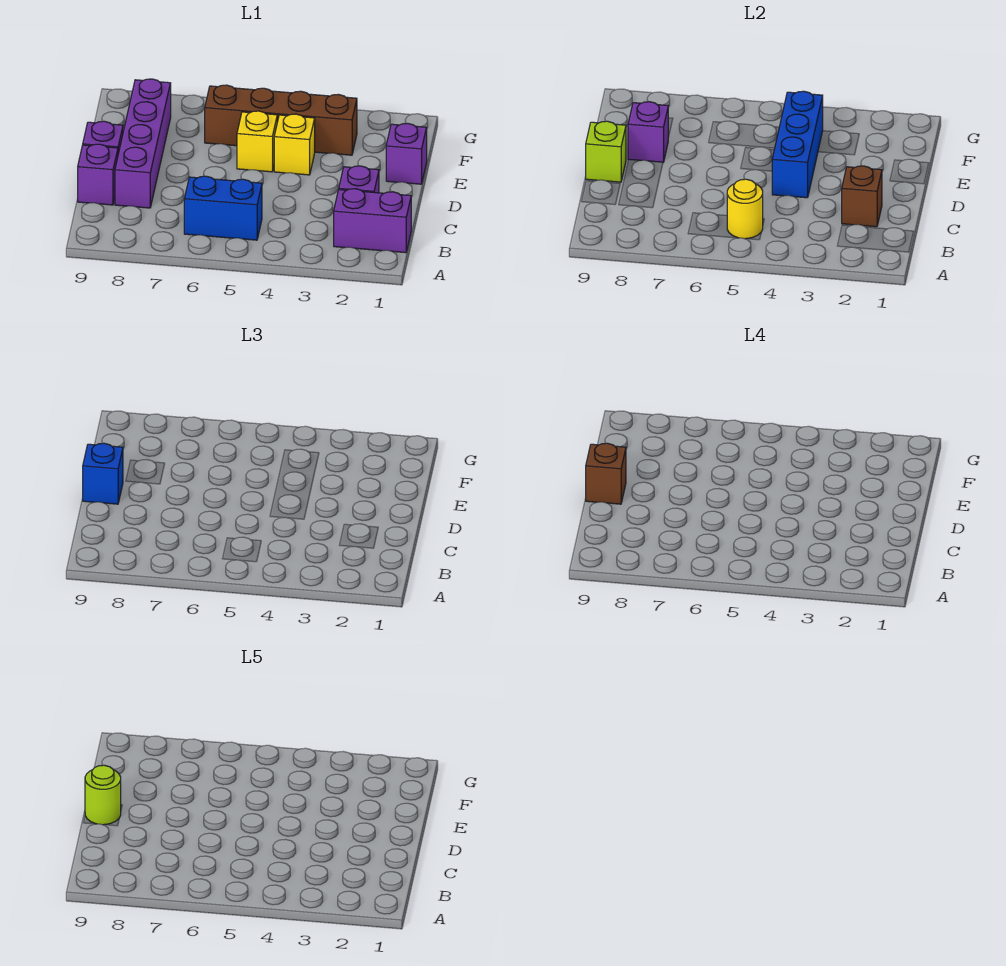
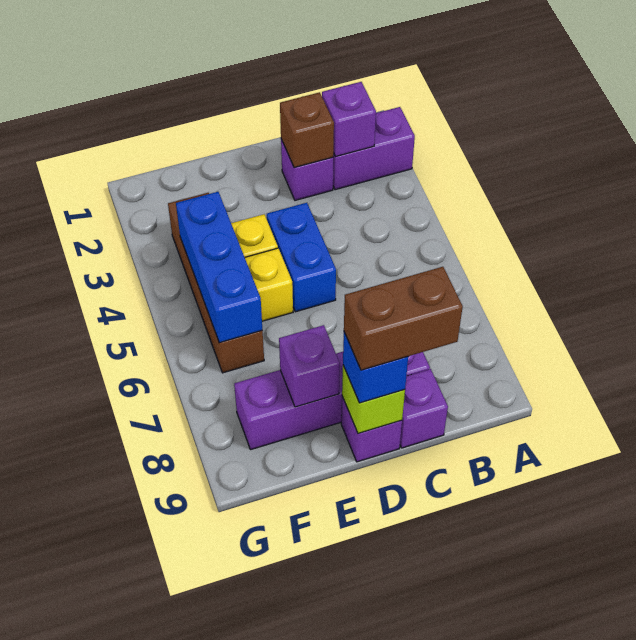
purple 1x2 brick [334,189,411,253] -> purple 1x2 brick turned to [333,107,415,190]
blue 1x2 brick [184,176,262,240] -> blue 1x2 brick moved to [267,203,336,312]
yellow 1x1 round brick [727,179,763,239] -> none
blue 1x3 brick [772,91,823,198] -> blue 1x3 brick turned to [176,192,262,343]
brown 1x1 brick [586,443,626,504] -> brown 1x2 brick [344,267,463,370]
lime 1x1 round brick [85,765,121,825] -> none
purple 1x1 brick [386,123,427,184] -> purple 1x1 brick moved to [322,82,376,157]

